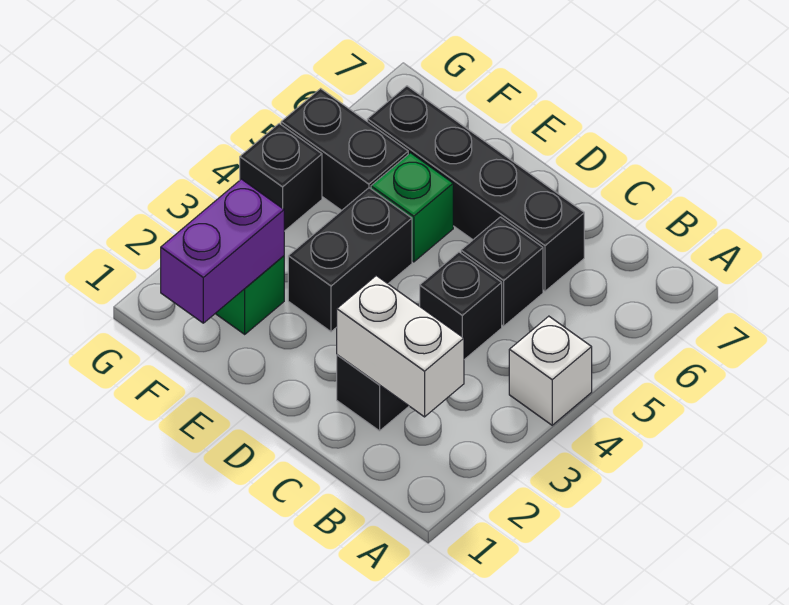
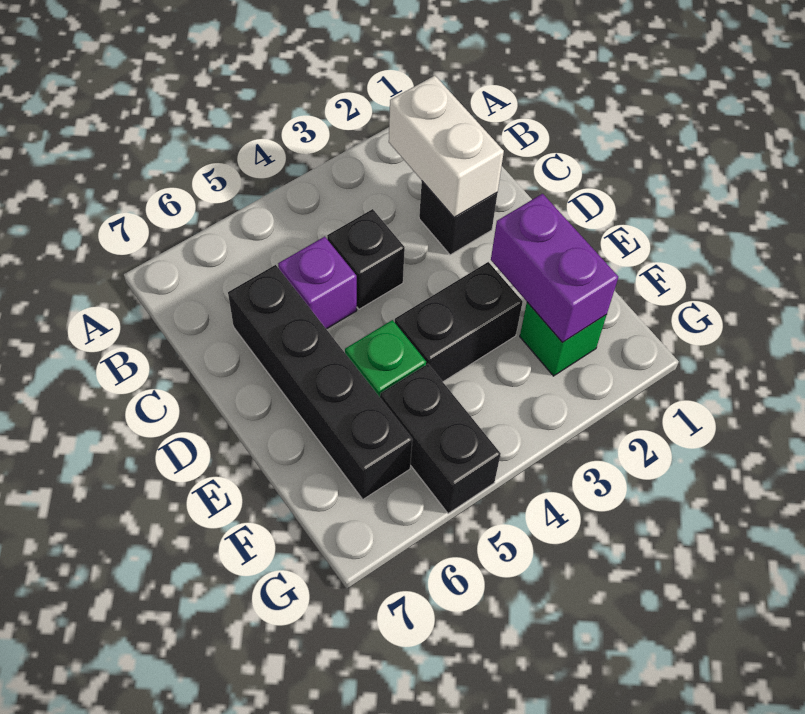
white 1x1 brick [509,316,592,425] -> none
black 1x1 brick [461,217,543,326] -> purple 1x1 brick [278,237,357,329]
purple 1x2 brick [161,179,284,323] -> purple 1x2 brick turned to [491,194,618,342]
black 1x1 brick [240,123,322,231] -> none

